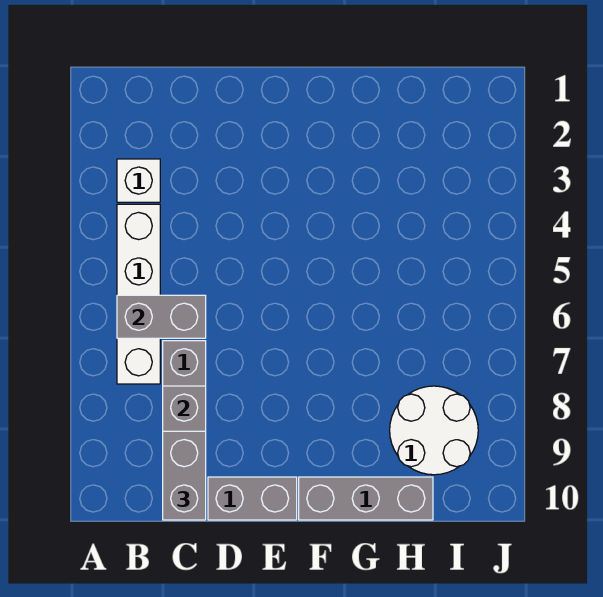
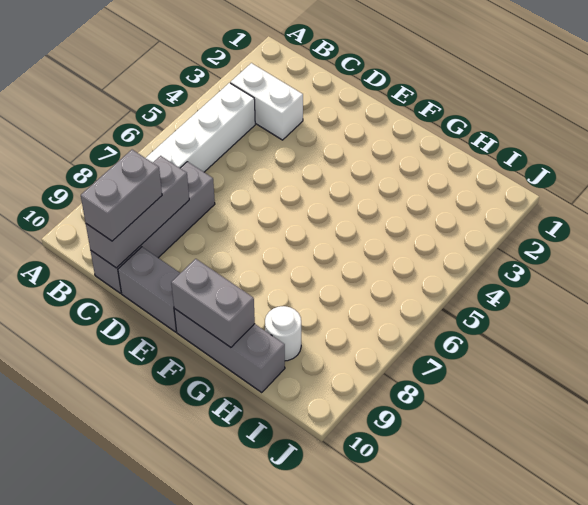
white 1x1 brick [117,159,160,202] -> white 1x2 brick [230,63,303,140]
grey 1x2 brick [117,295,206,338] -> grey 1x2 brick moved to [171,259,255,347]
white 2x2 round brick [390,386,478,475] -> white 1x1 round brick [265,306,301,361]

